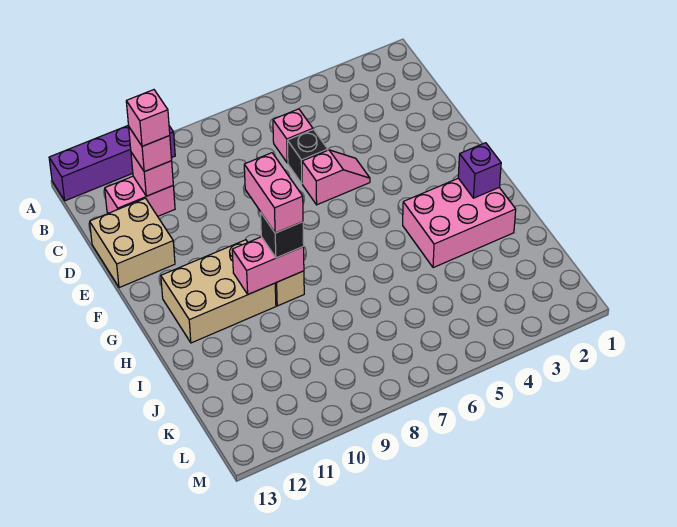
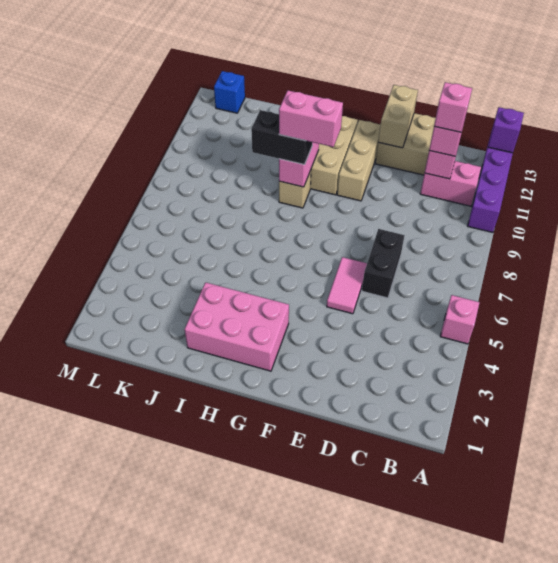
pink 1x1 brick [273,109,313,163] -> pink 1x1 brick moved to [440,295,480,344]
pink 1x2 brick [105,176,175,216] -> pink 1x2 brick turned to [420,161,481,206]
black 1x1 brick [287,130,328,183] -> black 1x2 brick [362,229,405,298]
pink 1x2 slope [302,150,370,205] -> pink 1x2 tile [327,257,367,314]
none -> tan 1x2 brick [378,85,418,148]
none -> tan 1x3 brick [337,120,381,201]
pink 2x3 brick [403,178,516,268] -> pink 2x3 brick turned to [184,282,289,371]
purple 1x1 brick [458,143,501,198] -> purple 1x1 brick moved to [488,107,524,153]
black 1x1 brick [261,213,304,258] -> black 1x2 brick [251,110,312,165]
none -> blue 1x1 brick [214,71,245,113]

